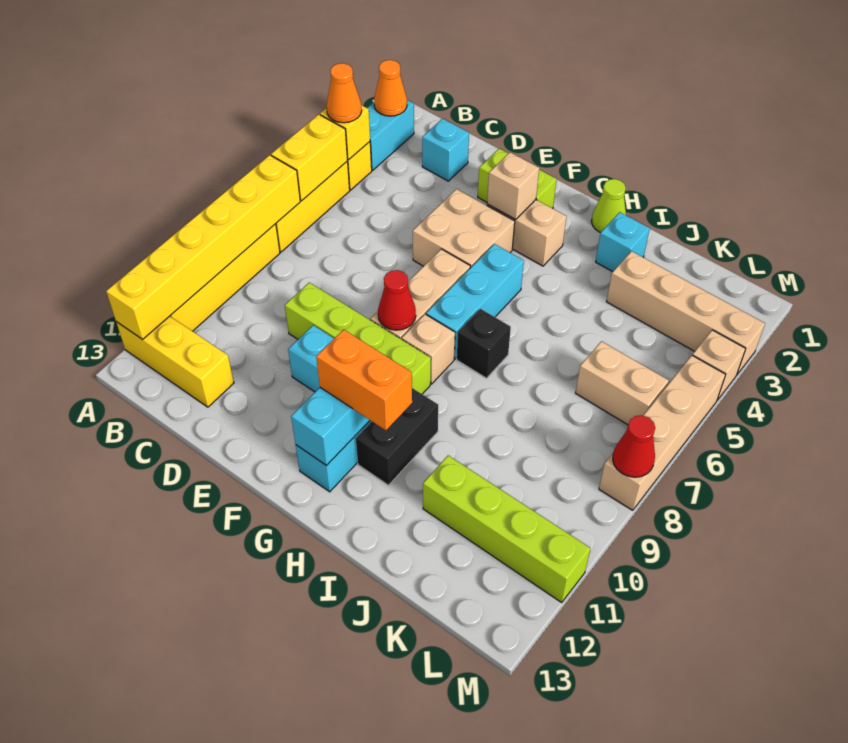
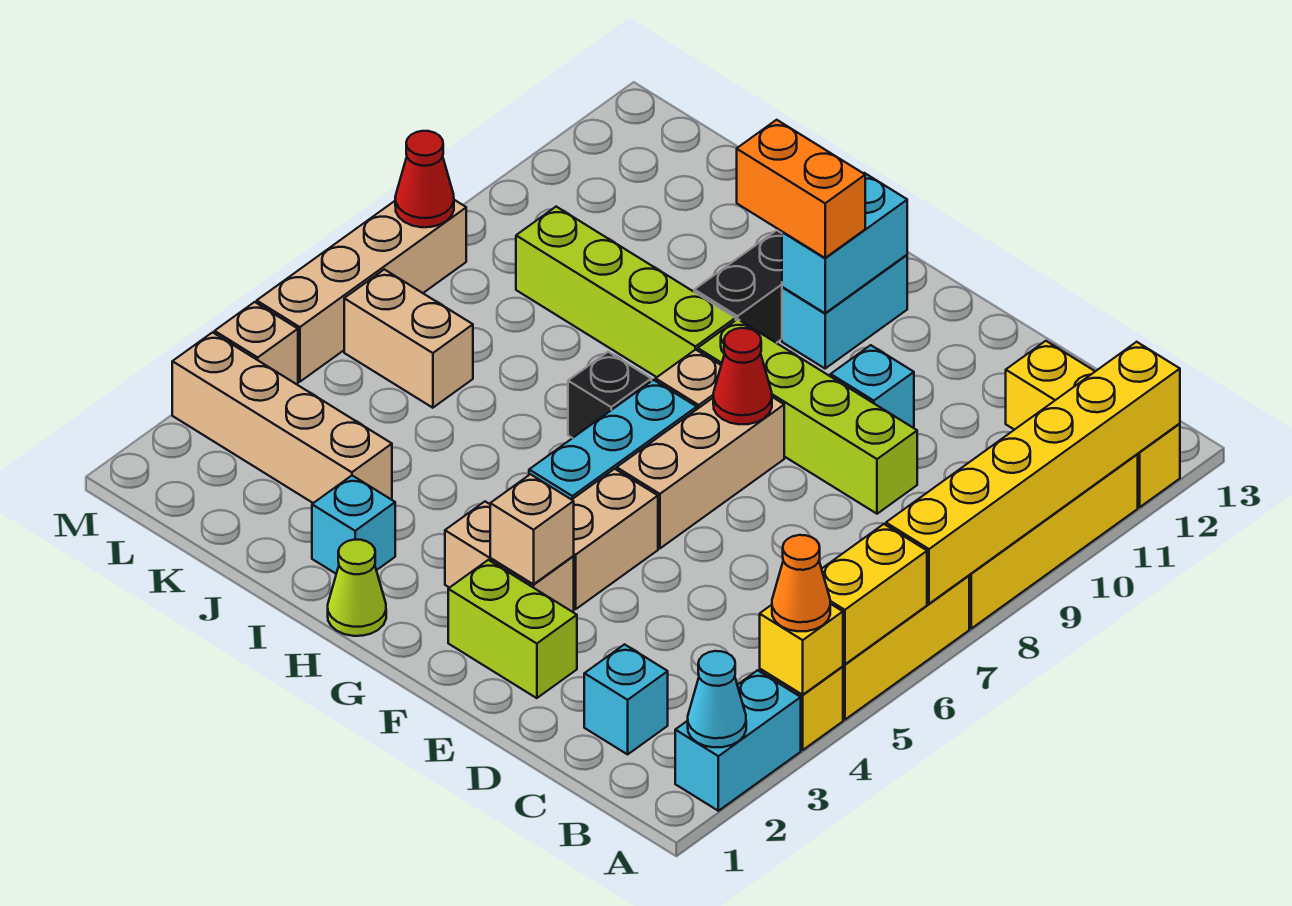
orange 1x1 cone [374,60,407,116] -> cyan 1x1 cone [688,651,746,747]
tan 2x2 brick [413,189,515,268] -> tan 1x2 brick [572,469,658,609]
lime 1x4 brick [423,455,590,602] -> lime 1x4 brick moved to [516,207,736,377]

